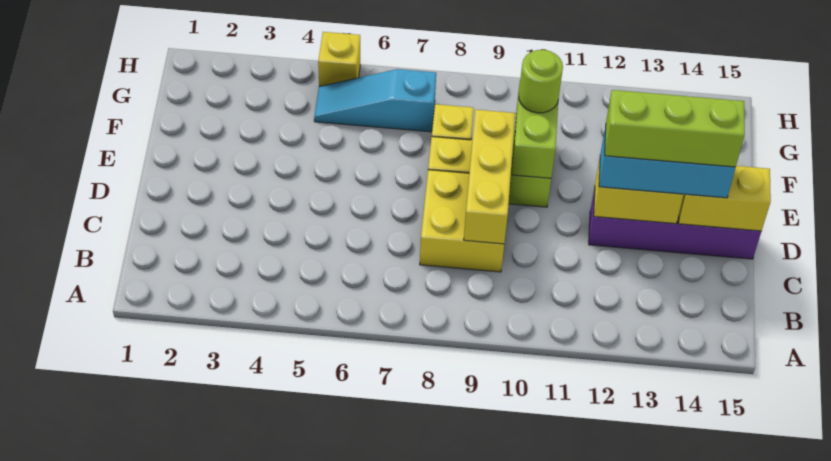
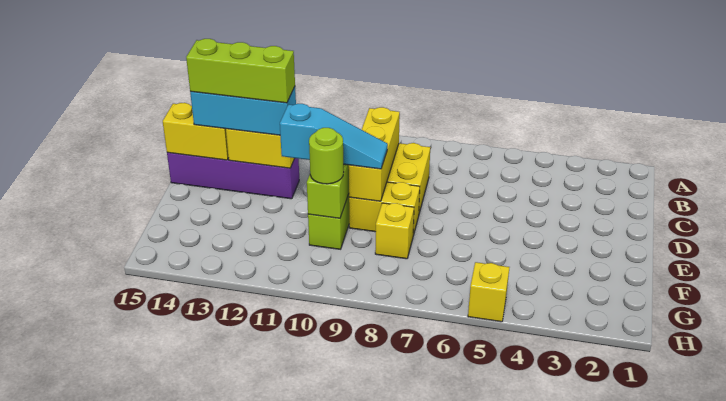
cyan 1x3 slope [314,69,436,132] -> cyan 1x3 slope moved to [280,104,388,169]

